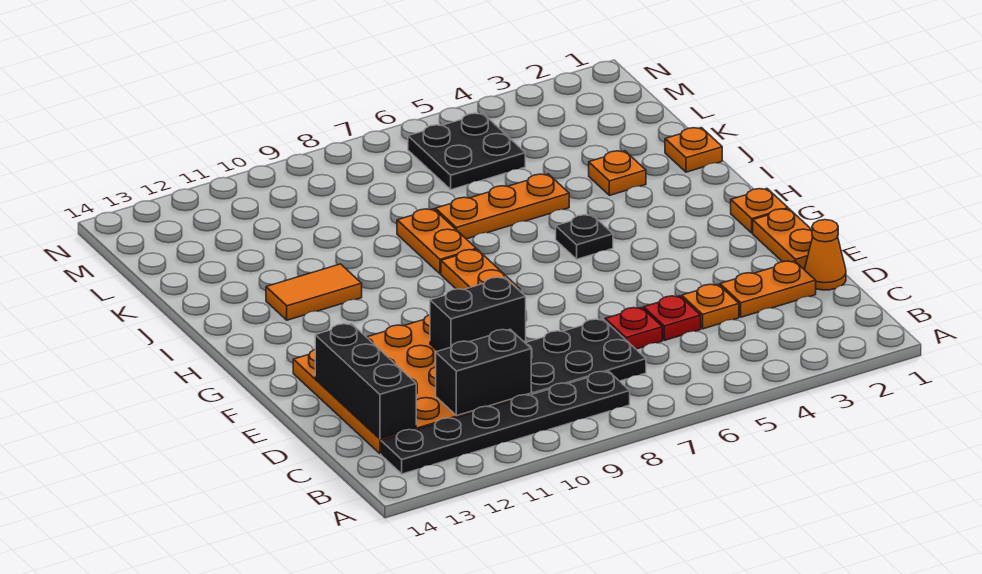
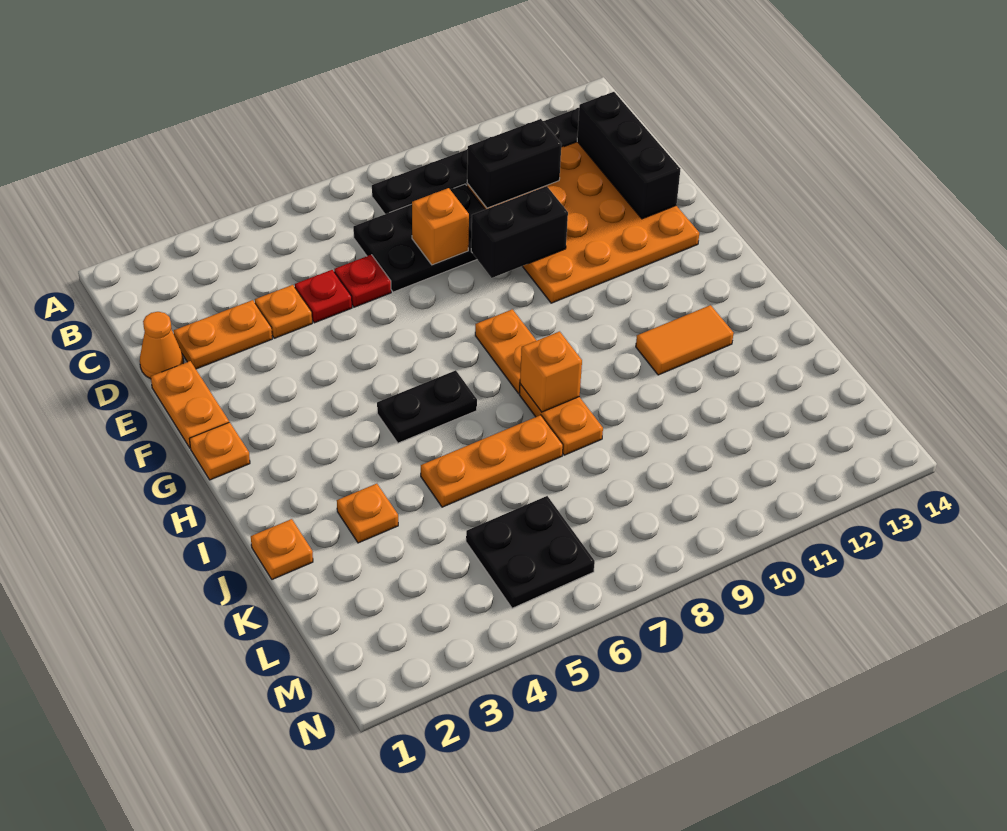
none -> orange 1x1 brick [412,188,469,265]
black 1x1 plate [556,215,613,259] -> black 1x2 plate [377,370,477,443]
none -> orange 1x1 brick [520,331,582,412]

